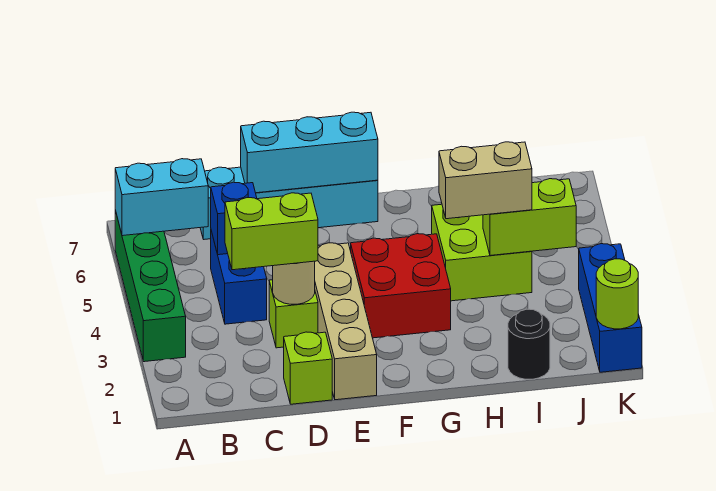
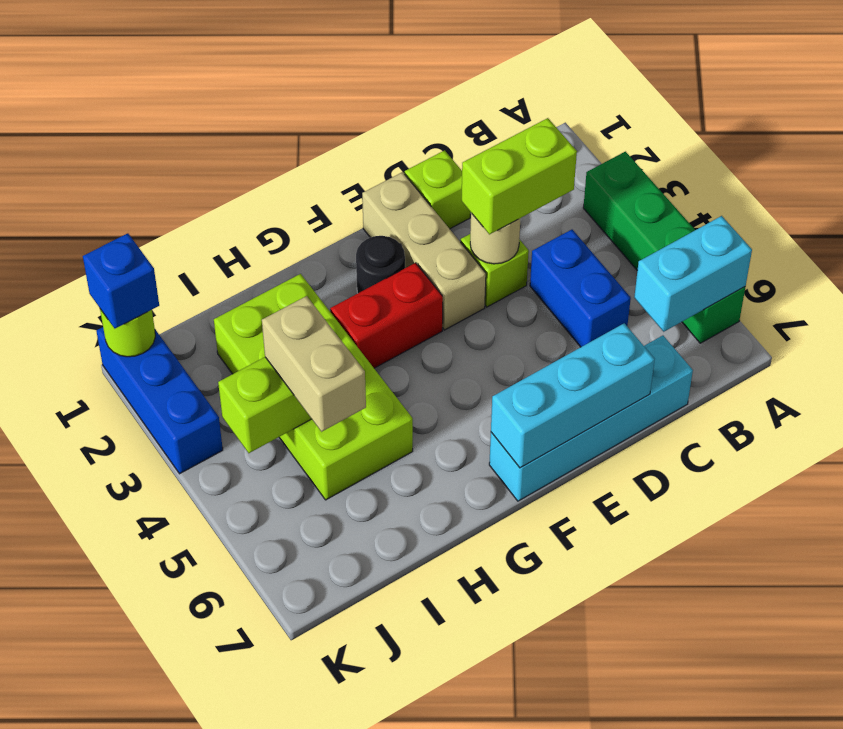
blue 1x1 brick [211,182,257,255] -> blue 1x1 brick moved to [83,233,159,328]
tan 1x4 brick [315,243,377,400] -> tan 1x3 brick [362,172,486,330]
red 2x2 brick [351,234,451,338] -> red 1x2 brick [330,263,443,368]
lime 2x2 brick [432,204,532,301] -> lime 2x4 brick [214,274,413,500]
tan 1x2 brick [439,142,532,219] -> tan 1x2 brick turned to [262,296,366,432]
black 1x1 round brick [508,309,550,379] -> black 1x1 round brick moved to [356,236,405,293]

